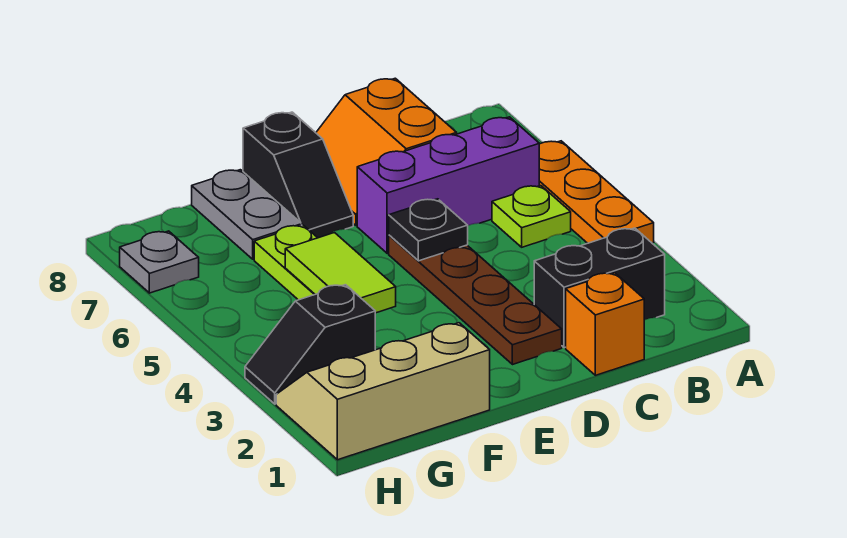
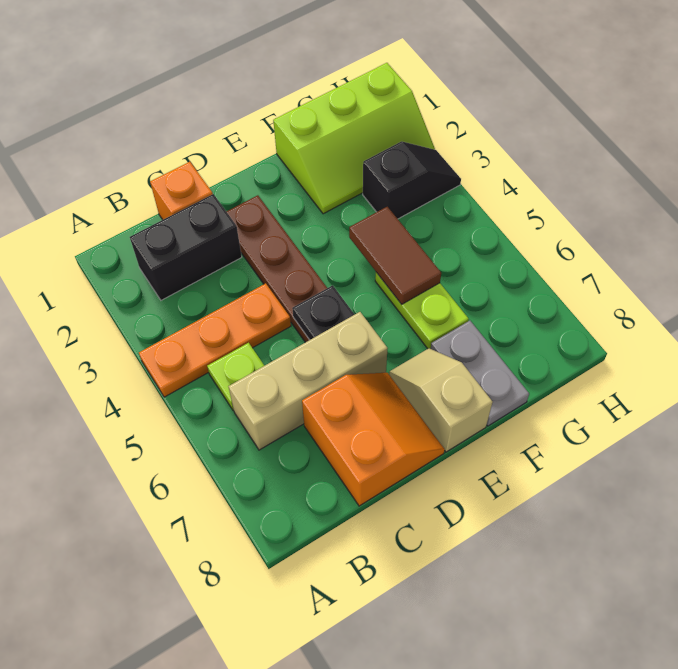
orange 1x3 plate [539,141,654,243] -> orange 1x3 plate turned to [139,283,291,397]
purple 1x3 brick [357,117,539,253] -> tan 1x3 brick [228,312,388,450]
black 1x2 slope [243,112,353,238] -> tan 1x2 slope [389,348,493,452]
tan 2x3 slope [276,323,490,460] -> lime 2x3 slope [273,63,435,214]
lime 1x2 tile [285,233,396,313] -> brown 1x2 tile [349,207,441,304]
grey 1x1 plate [120,231,199,293] -> none

